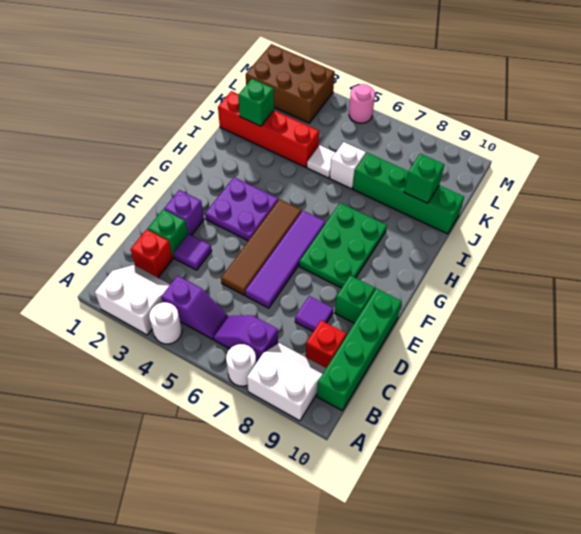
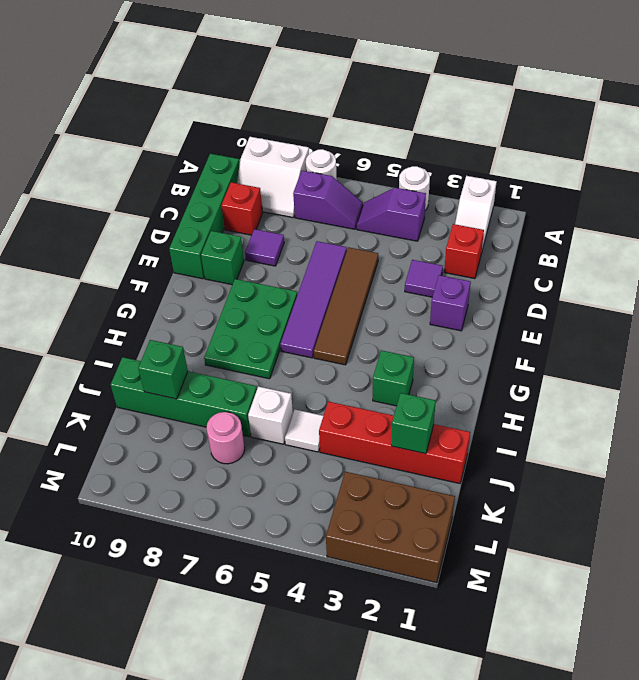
white 2x2 slope [95,265,170,335] -> white 1x2 slope [455,176,497,253]
green 1x1 brick [148,209,188,258] -> green 1x1 brick moved to [373,350,414,406]
purple 2x2 plate [205,177,278,241] -> none
pink 1x1 round brick [349,84,375,123] -> pink 1x1 round brick moved to [206,412,245,464]

